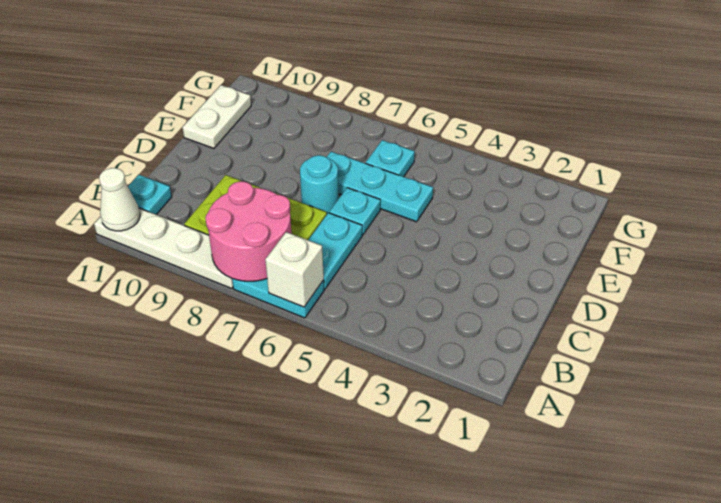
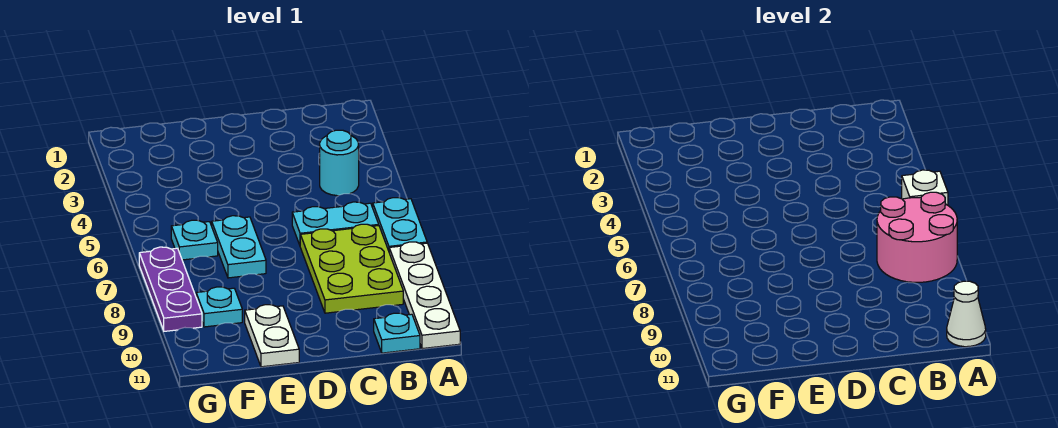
cyan 1x1 plate [329,188,380,234] -> cyan 1x1 plate moved to [196,287,242,327]
cyan 1x1 round brick [300,155,339,214] -> cyan 1x1 round brick moved to [320,130,359,196]
cyan 1x3 plate [327,152,433,222] -> cyan 1x2 plate [212,216,266,278]
white 1x2 plate [182,85,251,148] -> white 1x2 plate turned to [245,305,299,367]
none -> purple 1x3 plate [139,247,202,331]

